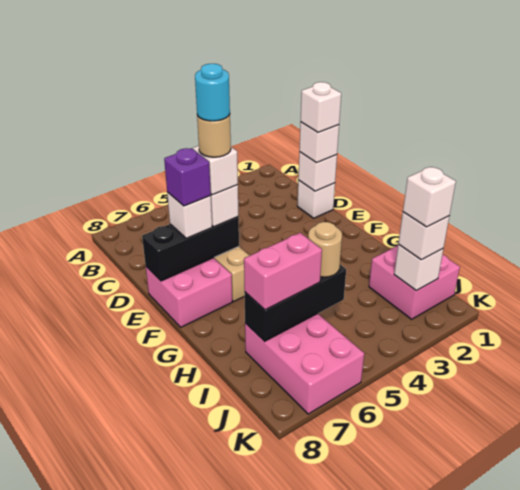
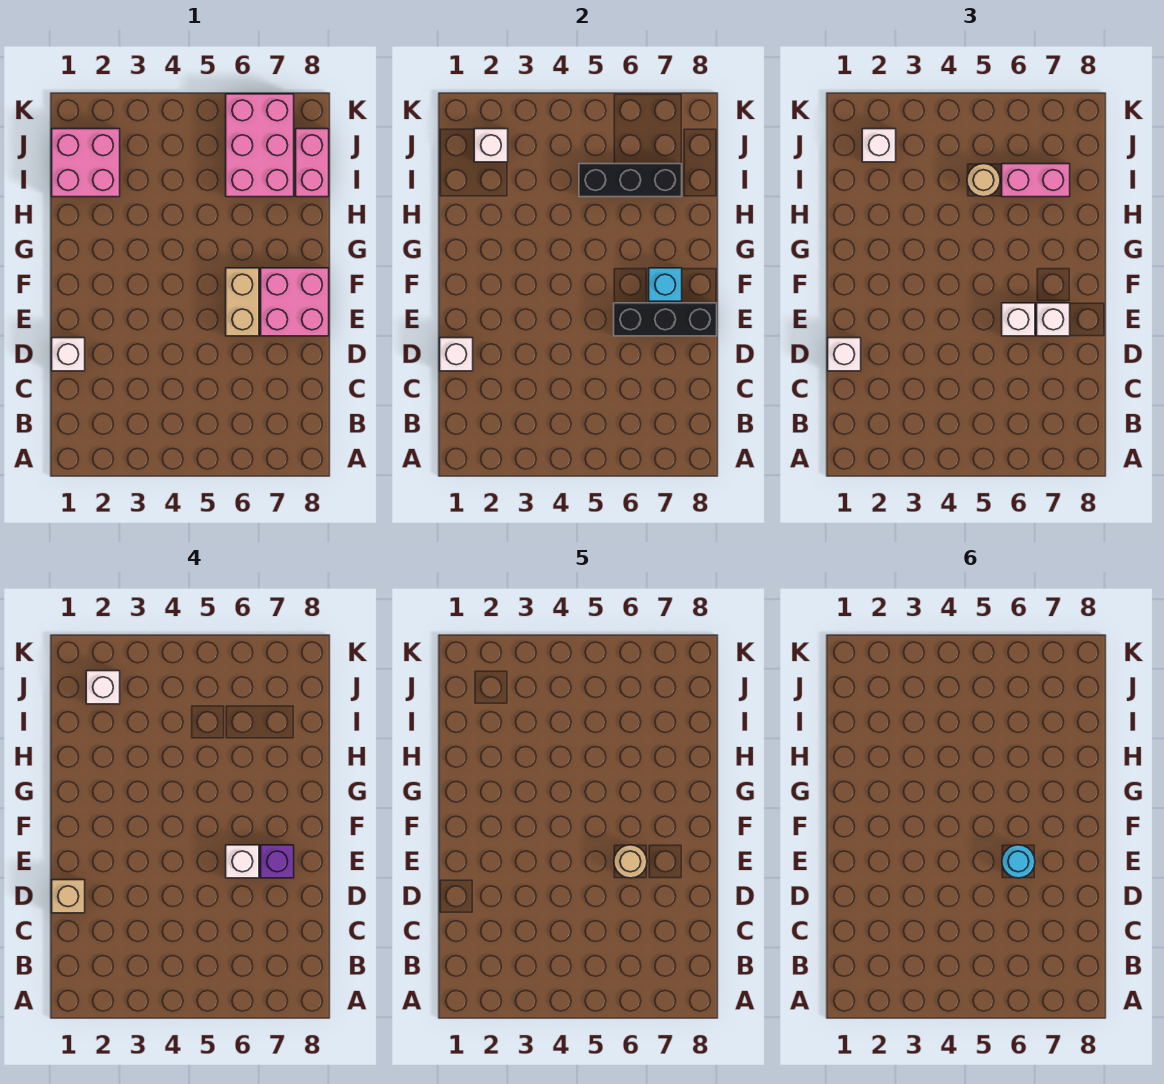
white 1x1 brick [301,82,341,133] -> tan 1x1 brick [52,880,85,913]
none -> cyan 1x1 brick [649,268,682,301]
none -> pink 1x2 brick [296,129,329,197]

